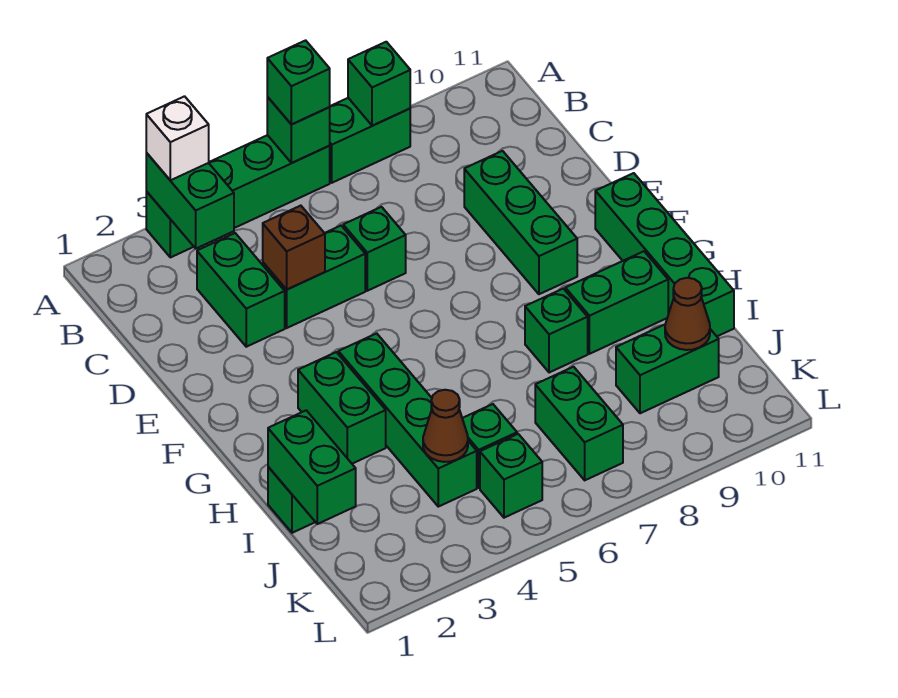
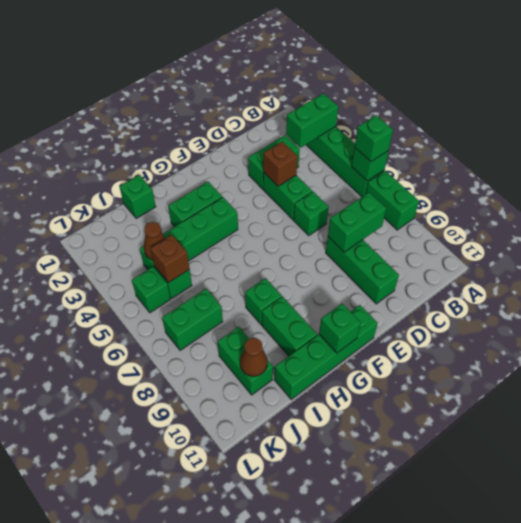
white 1x1 brick [146,96,209,180] -> none
green 1x1 brick [348,42,410,126] -> green 1x1 brick moved to [319,304,361,353]
green 1x3 brick [464,151,577,294] -> green 1x3 brick turned to [326,237,399,304]
green 1x2 brick [268,410,356,524] -> green 1x2 brick moved to [328,192,386,252]
none -> brown 1x1 brick [150,235,189,283]

